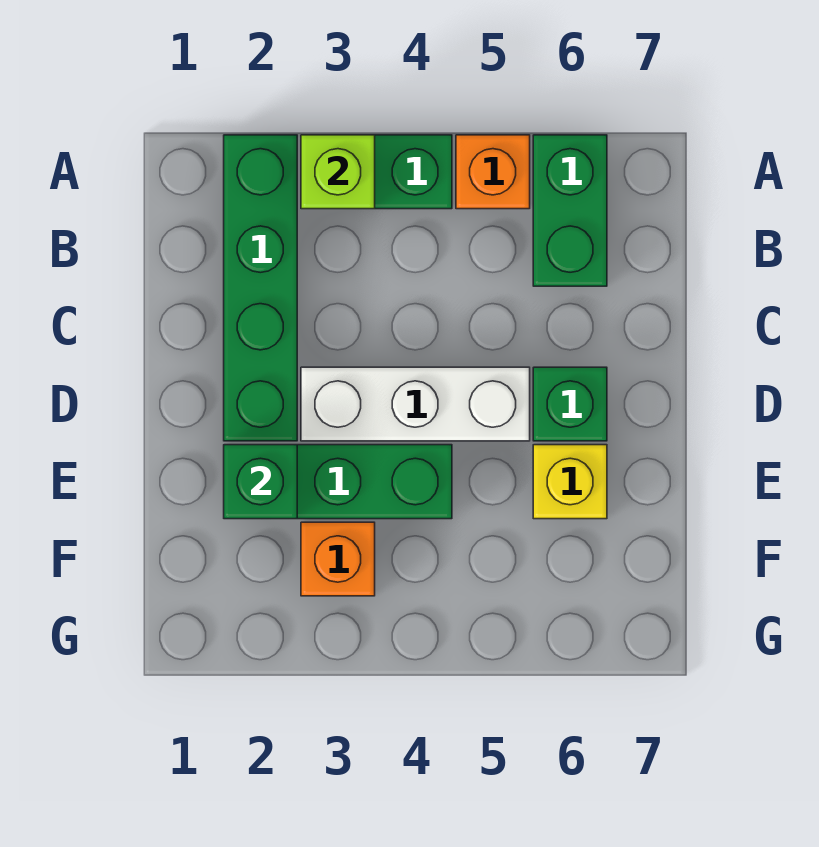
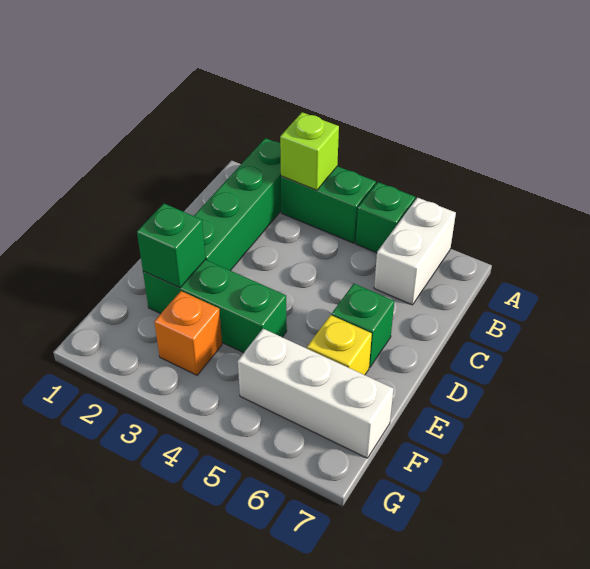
orange 1x1 brick [456,135,530,209] -> green 1x1 brick [356,182,415,253]
green 1x2 brick [533,135,607,286] -> white 1x2 brick [374,198,456,305]
white 1x3 brick [301,367,530,441] -> white 1x3 brick moved to [238,329,394,458]

